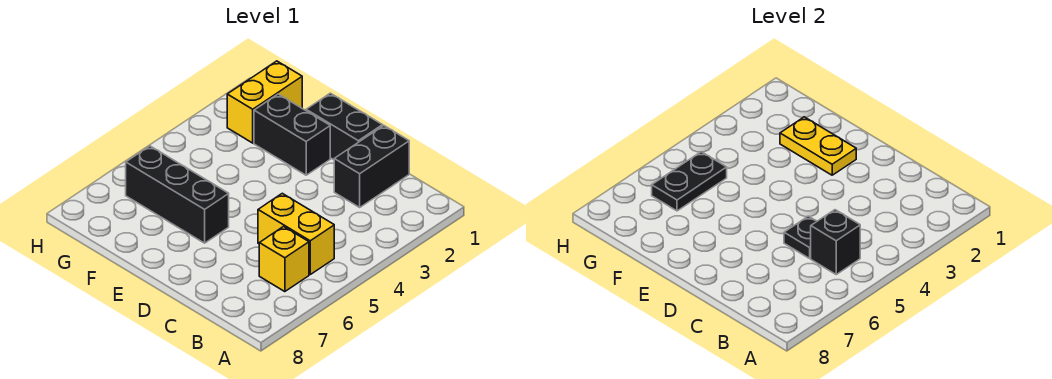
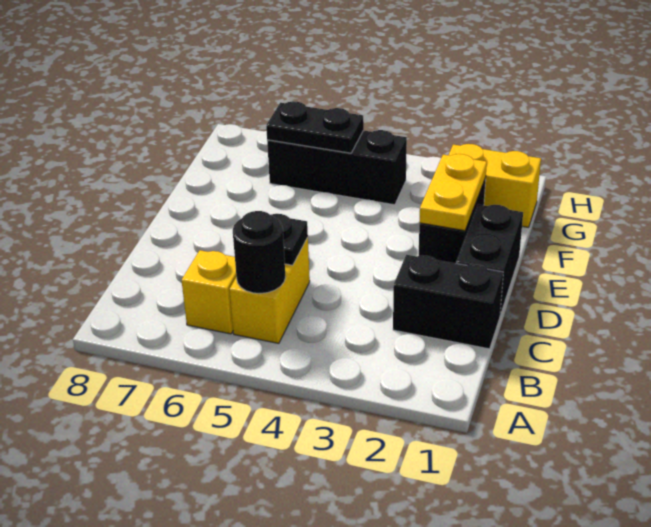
black 1x1 brick [811,210,860,274] -> black 1x1 round brick [233,211,285,294]
black 1x3 brick [126,146,229,243] -> black 1x3 brick turned to [267,130,407,205]

